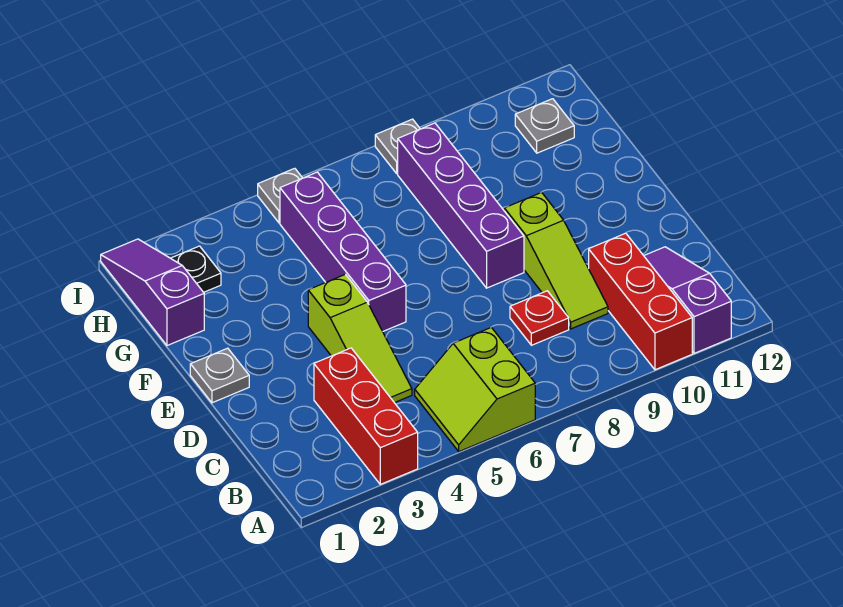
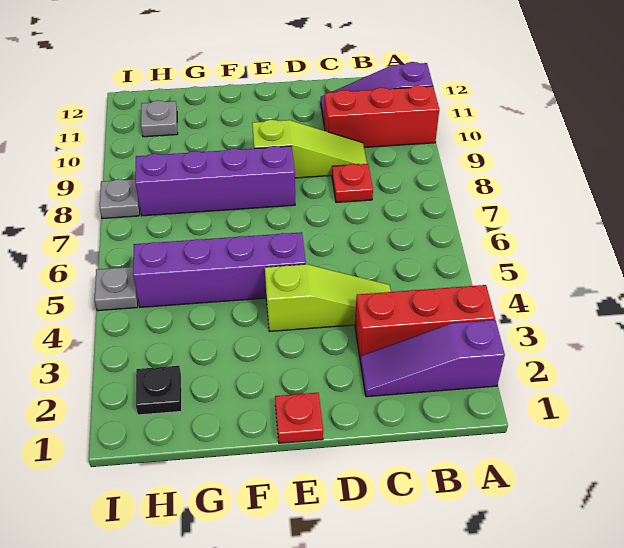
lime 2x2 slope [415,327,535,452] -> none
grey 1x1 plate [190,348,249,403] -> red 1x1 plate [275,393,323,443]
purple 1x3 slope [101,239,204,346] -> purple 1x3 slope moved to [360,320,505,397]

